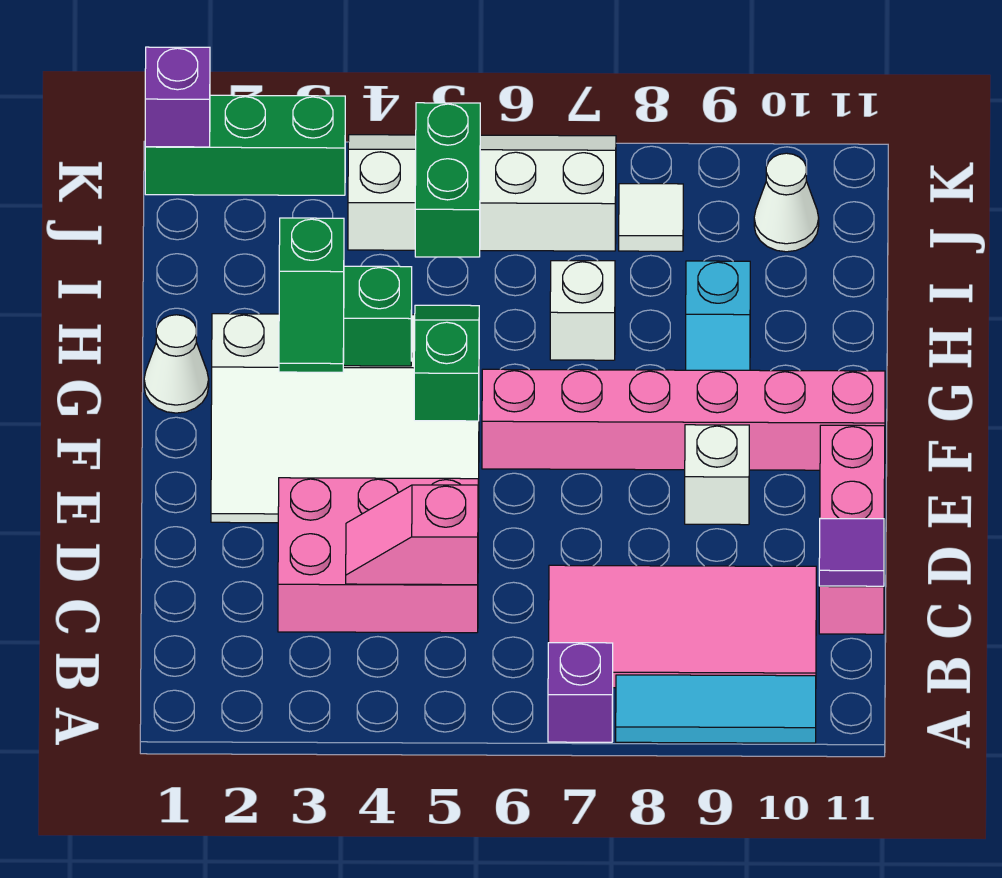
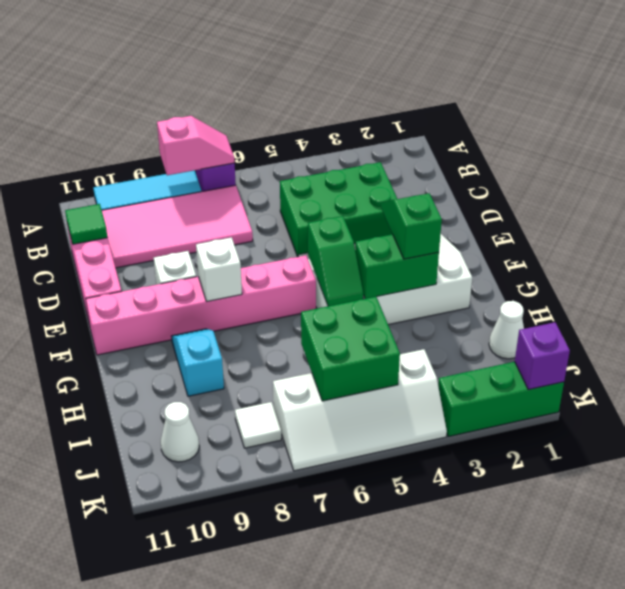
pink 2x3 brick [278,478,478,633] -> green 2x3 brick [280,162,397,257]
pink 1x2 slope [346,485,478,585] -> pink 1x2 slope moved to [157,116,235,175]
purple 1x1 tile [819,518,884,586] -> green 1x1 tile [65,204,107,244]
white 1x1 cone [144,315,209,413] -> white 1x1 cone moved to [489,301,524,359]
white 1x1 brick [550,261,615,360] -> white 1x1 brick moved to [196,237,242,302]
green 1x2 brick [415,103,480,257] -> green 2x2 brick [301,297,400,401]

